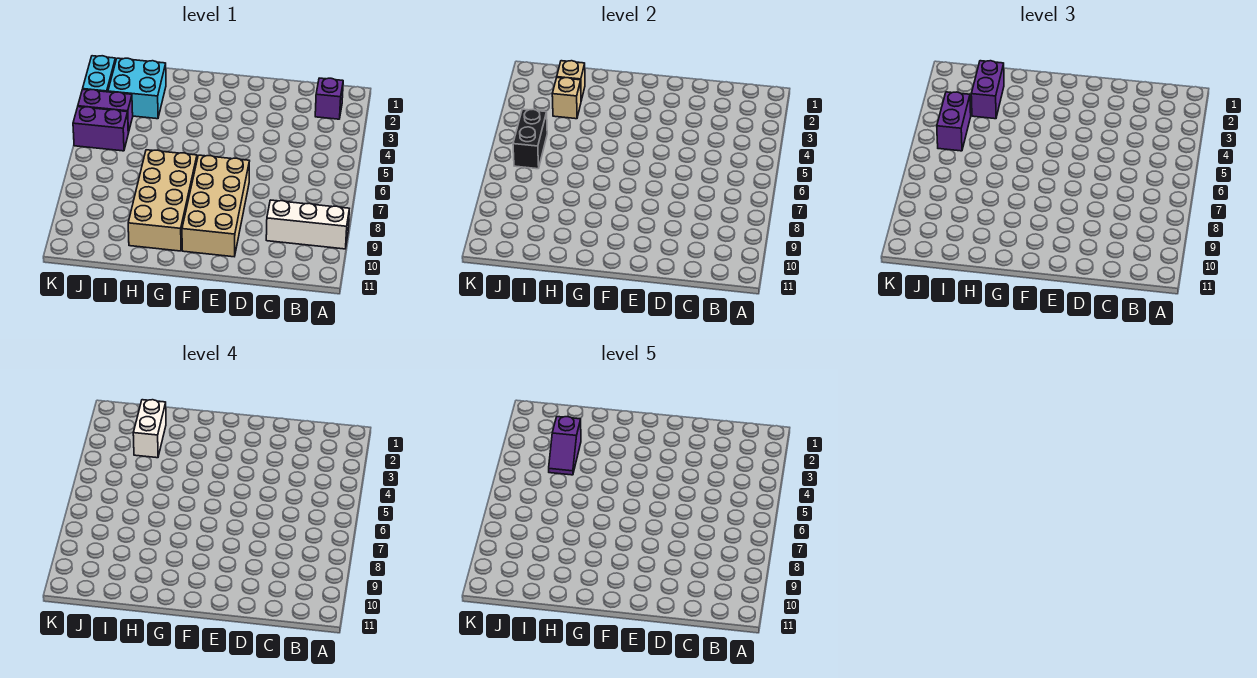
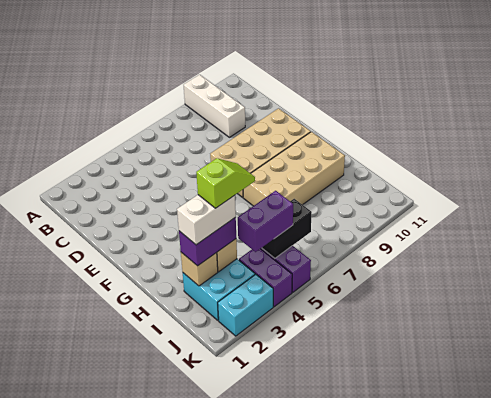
purple 1x1 brick [315,78,343,119] -> none
purple 1x2 slope [549,417,581,475] -> lime 1x2 slope [196,158,255,208]

